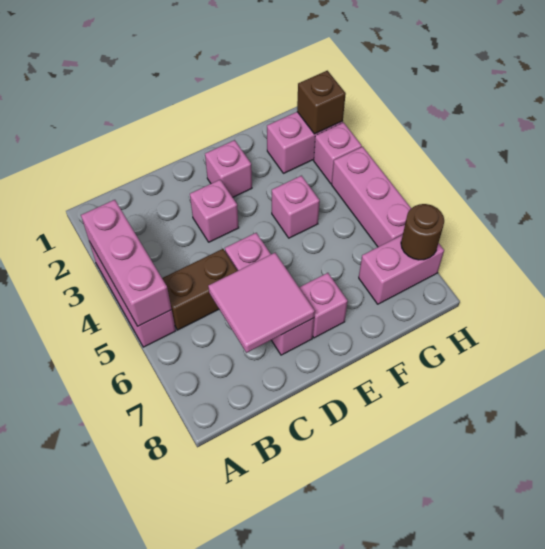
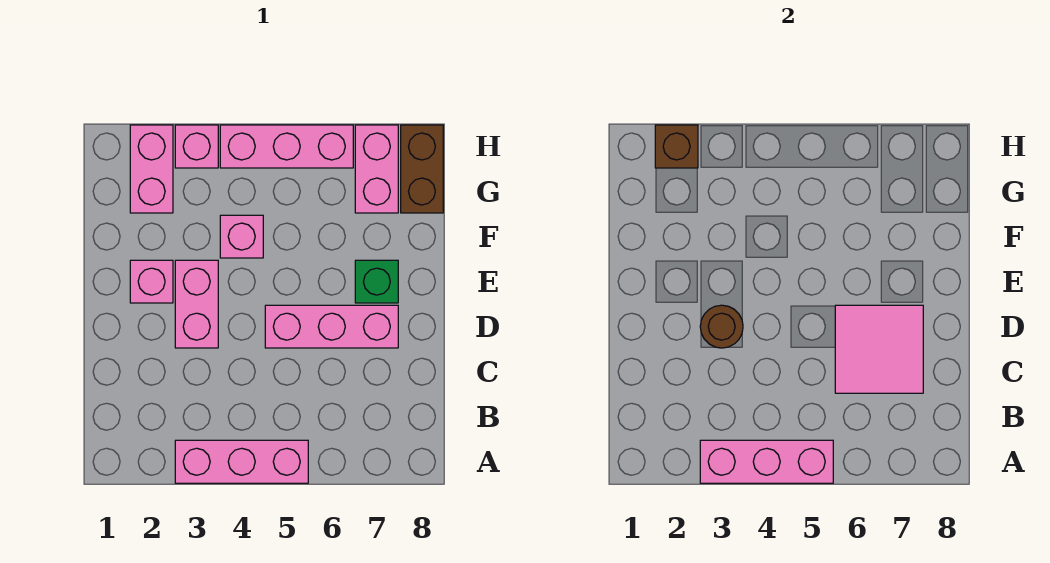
brown 1x2 brick [162,249,237,330] -> brown 1x2 brick moved to [401,125,443,213]
pink 1x1 brick [190,180,239,242] -> pink 1x2 brick [175,260,218,348]
pink 1x1 brick [299,273,348,338] -> green 1x1 brick [355,260,398,303]
brown 1x1 round brick [401,204,444,260] -> brown 1x1 round brick moved to [700,305,743,348]

